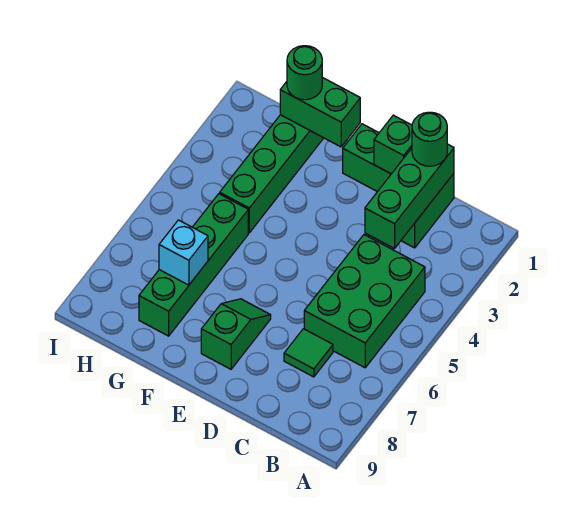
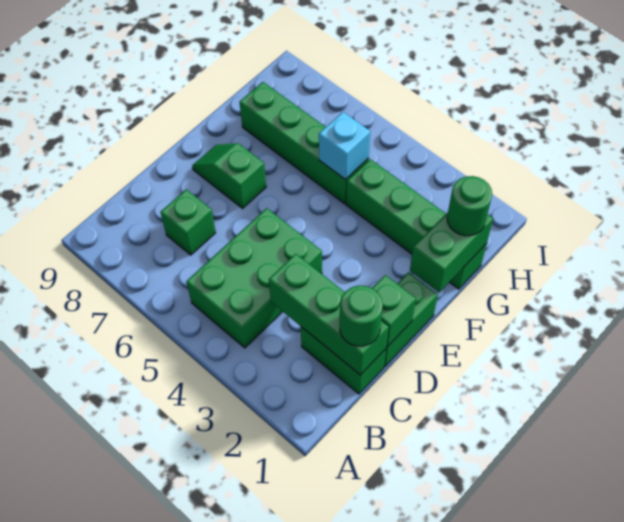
green 2x3 brick [304,235,425,368] -> green 2x3 brick turned to [186,208,322,348]
green 1x1 tile [284,329,333,377] -> green 1x1 brick [161,189,216,255]
green 1x2 slope [201,299,271,369] -> green 1x2 slope turned to [192,143,266,208]
cyan 1x1 brick [159,220,208,285] -> cyan 1x1 brick moved to [319,112,370,180]

